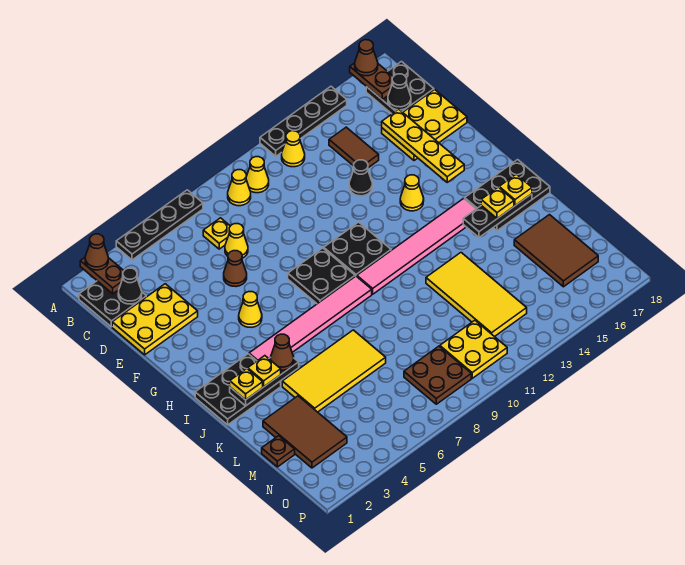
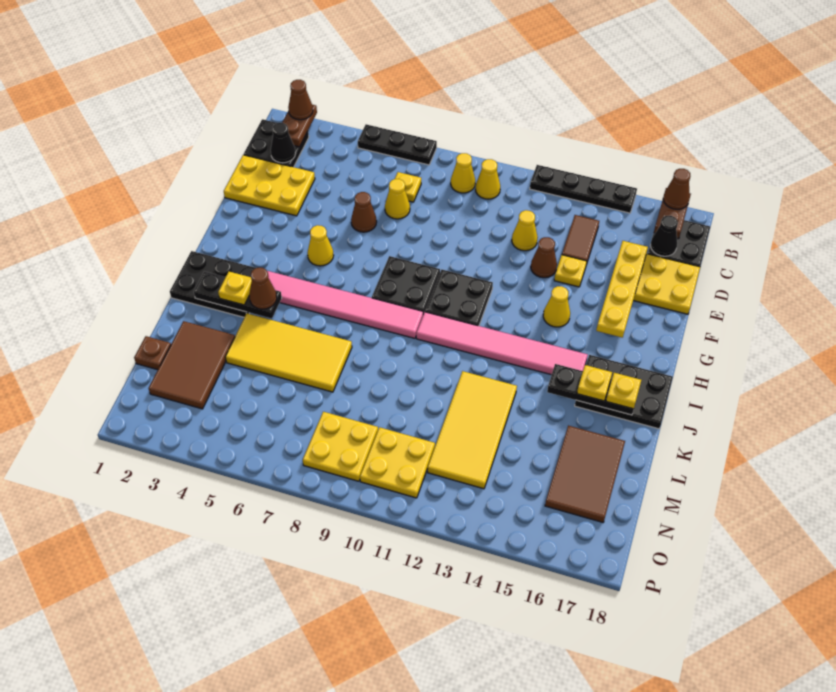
black 1x4 plate [116,190,203,260] -> black 1x3 plate [358,124,437,165]
yellow 1x1 cone [282,131,305,167] -> yellow 1x1 cone moved to [512,210,538,251]
black 1x1 cone [349,160,372,196] -> brown 1x1 cone [531,237,557,278]
yellow 1x1 plate [230,369,263,400] -> yellow 1x1 plate moved to [554,255,587,287]
brown 2x2 plate [404,346,471,404] -> yellow 2x2 plate [303,412,378,481]

